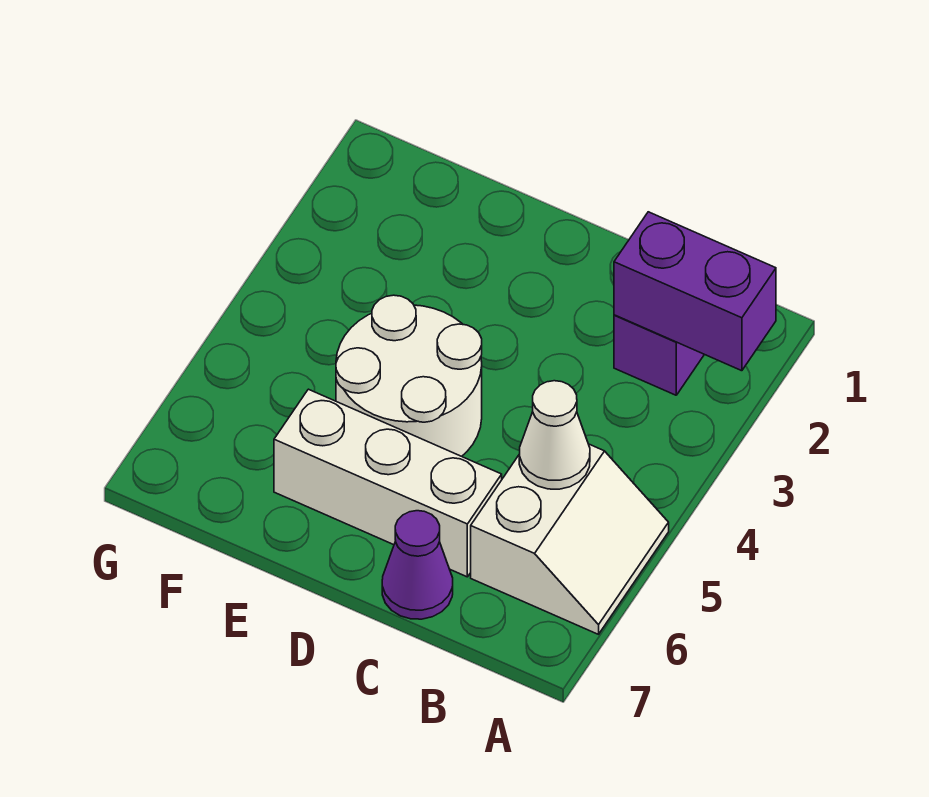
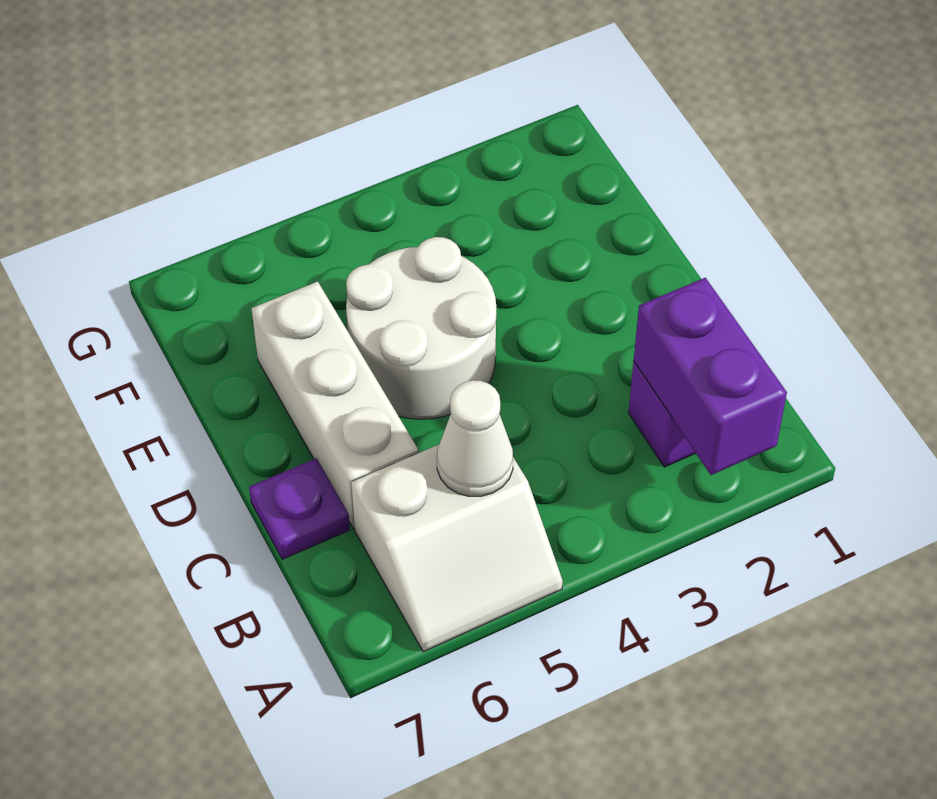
purple 1x1 cone [382,511,453,619] -> purple 1x1 plate [249,458,350,559]

